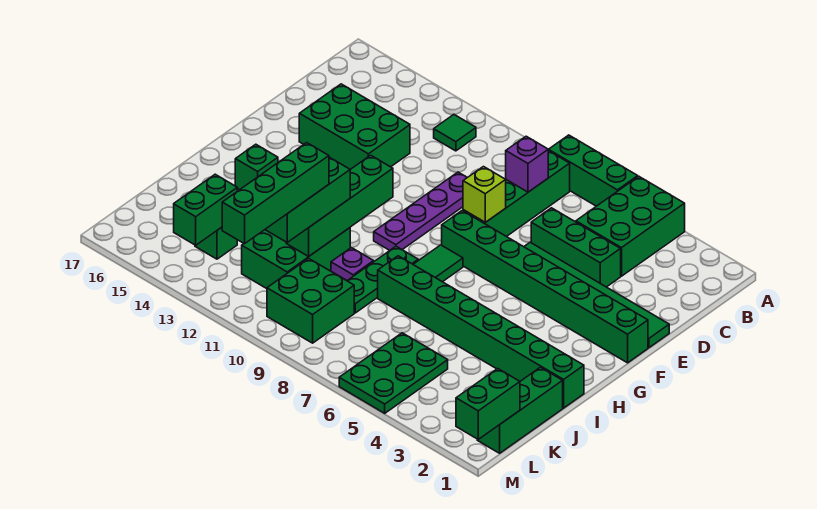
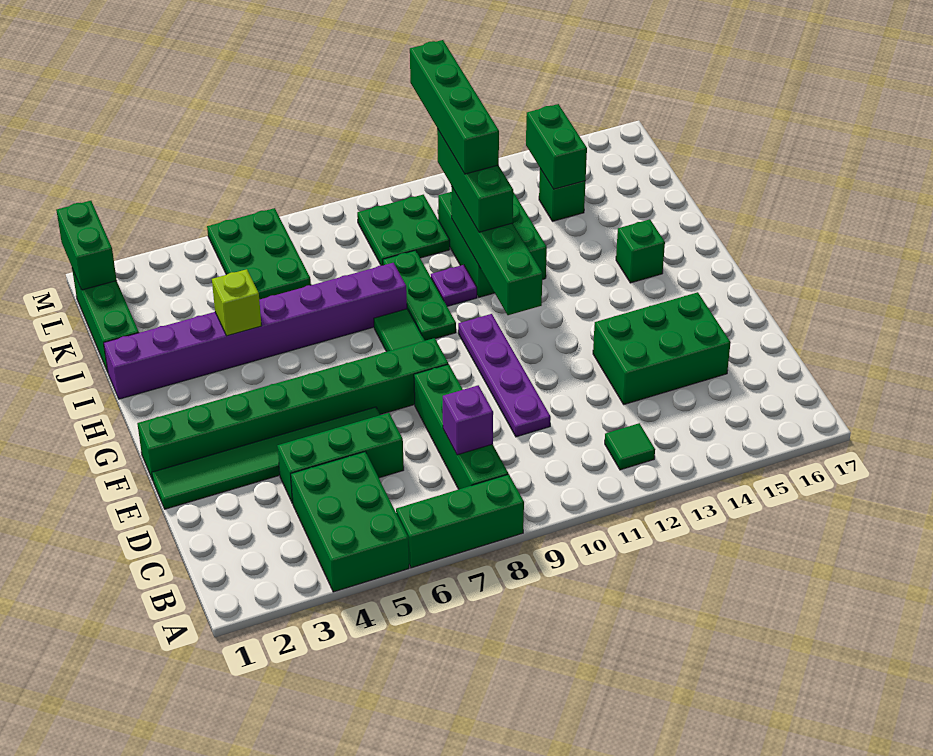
lime 1x1 brick [463,167,506,222] -> lime 1x1 brick moved to [212,269,262,336]
green 1x8 brick [378,256,584,408] -> purple 1x8 brick [104,263,407,399]
green 2x2 brick [267,258,354,343] -> green 2x2 plate [357,195,450,265]

